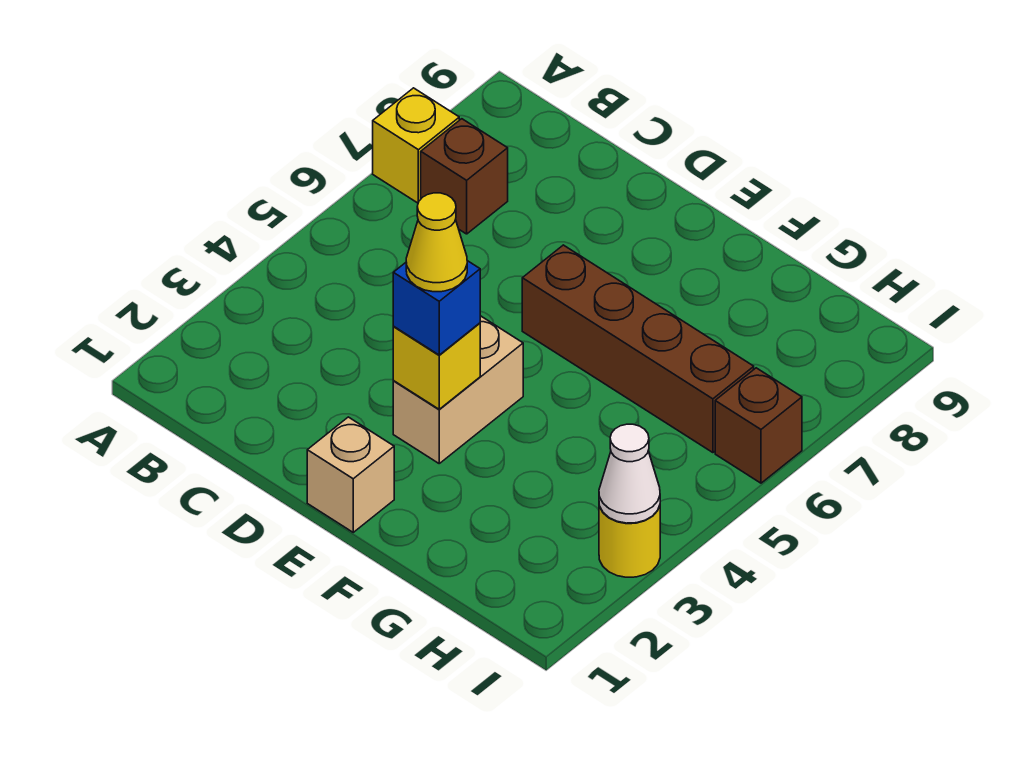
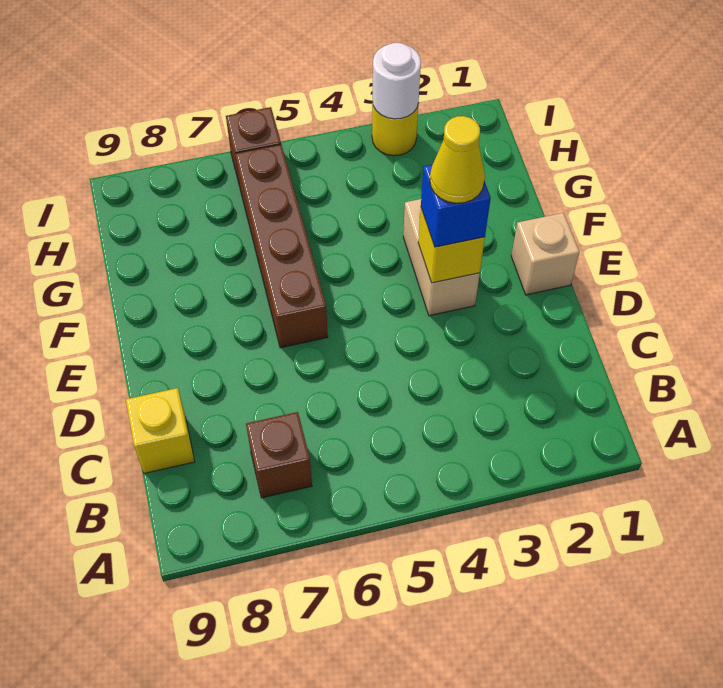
yellow 1x1 brick [373,88,459,203] -> yellow 1x1 brick moved to [126,388,195,473]
tan 1x2 brick [393,316,523,463] -> tan 1x2 brick turned to [403,199,480,316]
white 1x1 cone [599,424,660,523] -> white 1x1 round brick [373,43,421,119]

